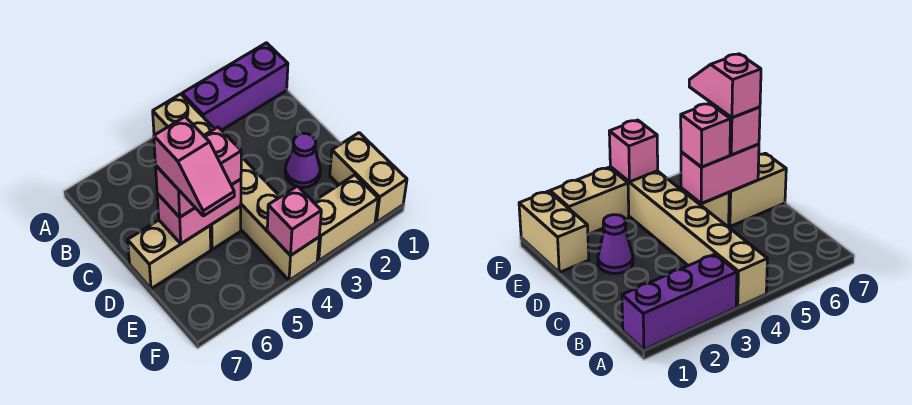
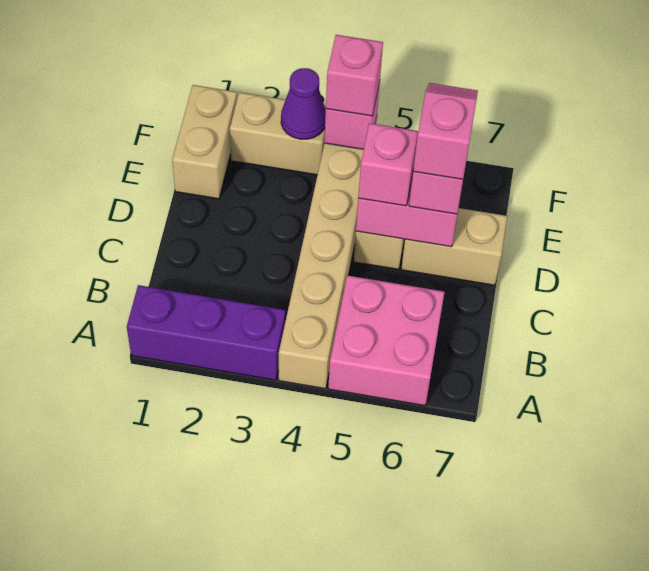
none -> pink 2x2 brick [328,275,444,406]
purple 1x1 cone [285,133,320,187] -> purple 1x1 cone moved to [281,68,326,139]
none -> pink 1x1 brick [326,35,383,116]

